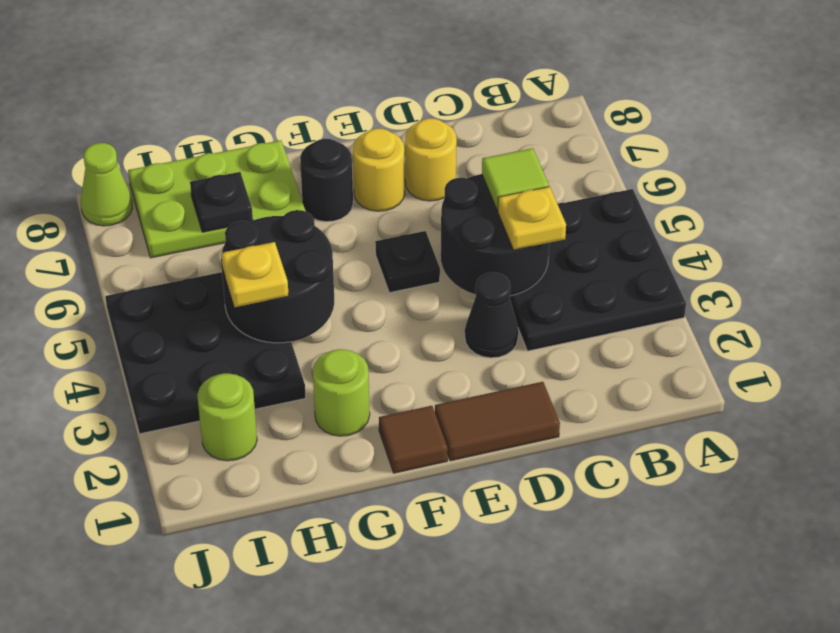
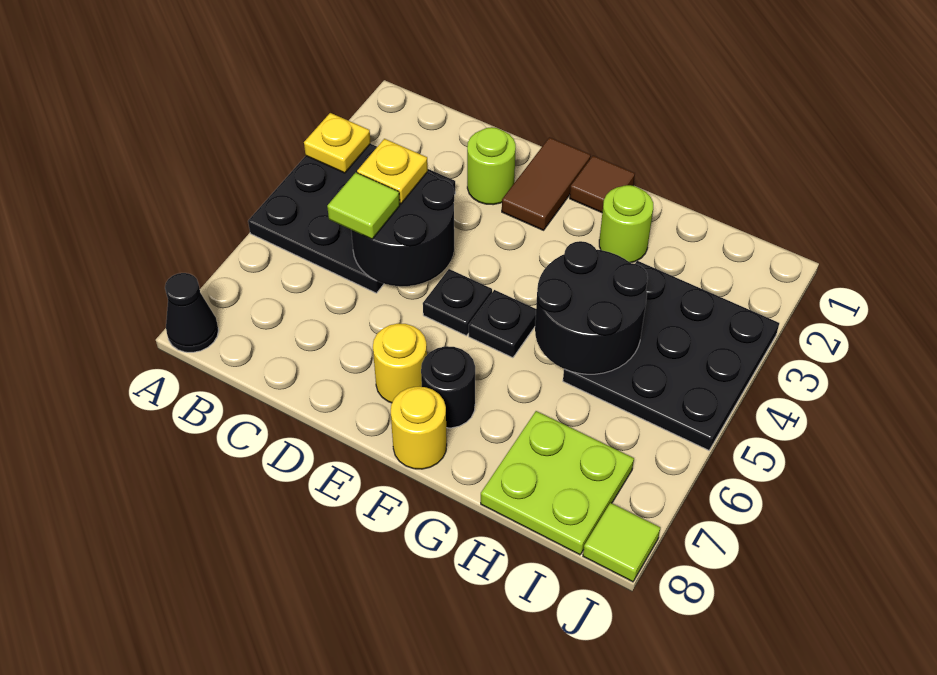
brown 1x2 tile [435,382,560,461] -> brown 1x2 tile turned to [502,137,591,230]
black 1x1 cone [465,272,518,358] -> black 1x1 cone moved to [165,273,218,352]
yellow 1x1 round brick [405,118,457,201] -> yellow 1x1 round brick moved to [391,387,447,469]
lime 2x3 plate [128,140,305,258] -> lime 2x2 plate [481,411,634,555]
yellow 1x1 plate [221,242,289,307] -> yellow 1x1 plate moved to [304,113,371,173]
black 1x1 plate [190,172,253,232] -> black 1x1 plate moved to [469,290,536,358]
lime 1x1 round brick [197,373,257,461] -> lime 1x1 round brick moved to [467,127,516,205]
lime 1x1 cone [81,143,132,226] -> lime 1x1 tile [583,503,660,582]

